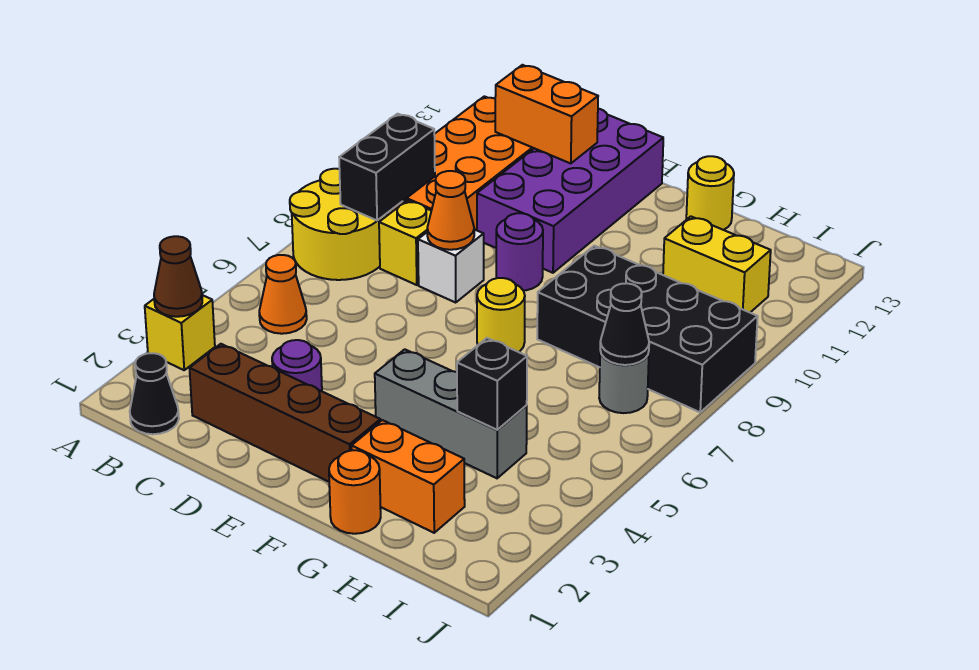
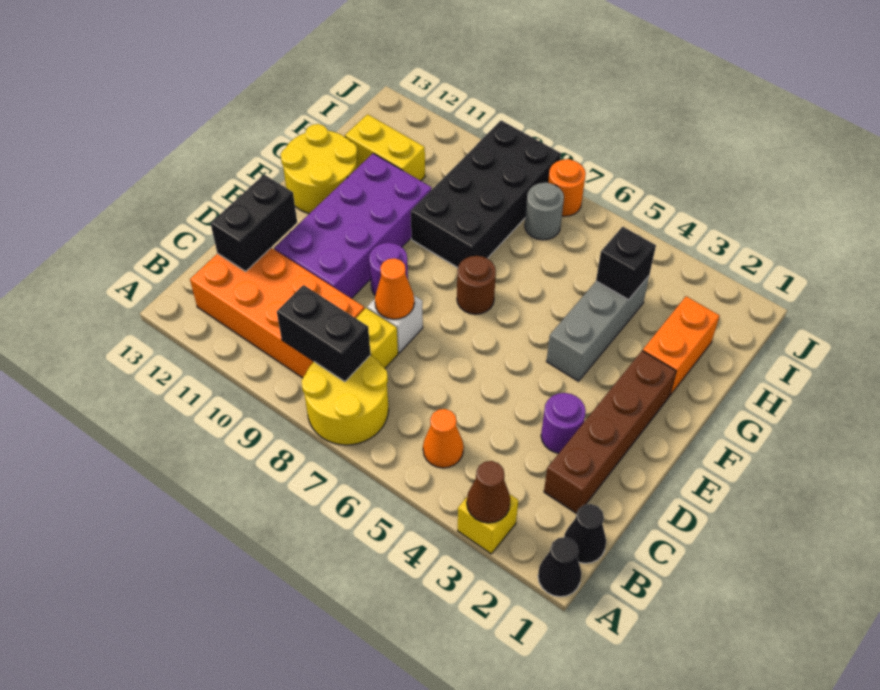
orange 1x2 brick [495,65,598,164] -> black 1x2 brick [211,175,297,271]
purple 2x4 brick [477,109,663,273] -> purple 2x4 brick turned to [274,153,432,299]
yellow 1x1 round brick [477,278,525,352] -> brown 1x1 round brick [457,256,496,314]
orange 1x1 round brick [329,450,381,534] -> orange 1x1 round brick moved to [548,159,586,216]
yellow 1x1 round brick [686,156,734,230] -> yellow 2x2 round brick [281,124,357,214]
yellow 1x2 brick [663,216,771,312] -> yellow 1x2 brick turned to [345,114,425,181]
black 1x1 cone [600,283,649,365] -> black 1x1 cone moved to [538,537,581,597]

